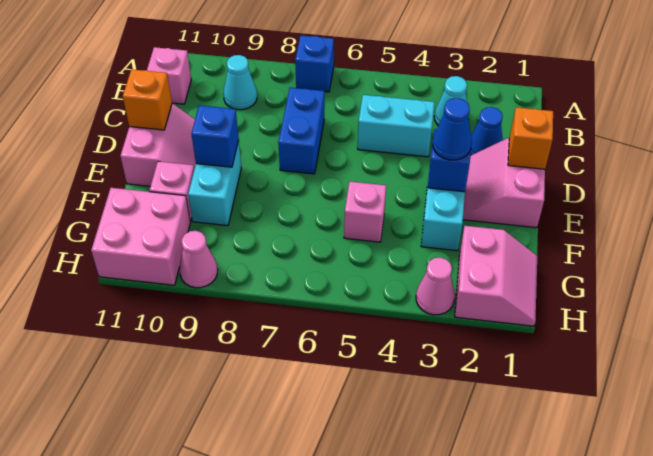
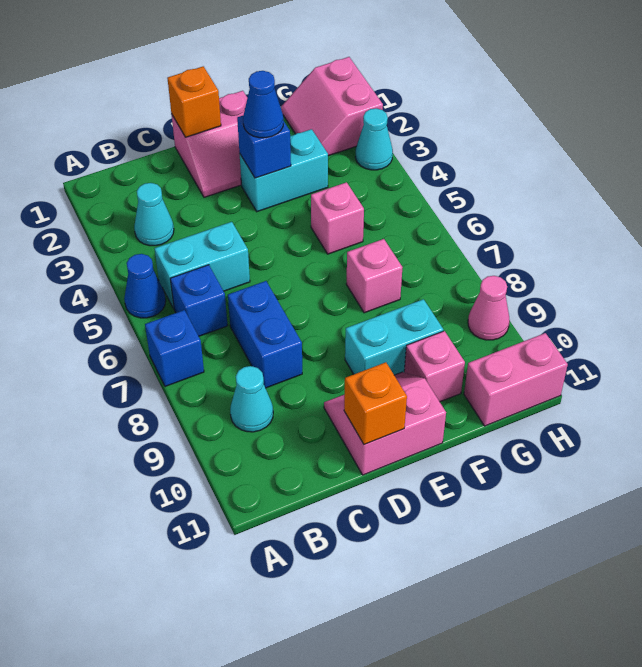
pink 1x1 brick [147,47,191,104] -> pink 1x1 brick moved to [346,239,403,313]
blue 1x1 cone [470,107,503,156] -> blue 1x1 cone moved to [124,254,166,318]
cyan 1x2 brick [358,95,435,157] -> cyan 1x2 brick turned to [154,222,250,309]
blue 1x2 brick [278,88,324,174] -> blue 1x2 brick turned to [228,281,302,388]
blue 1x1 brick [191,105,239,167] -> blue 1x1 brick moved to [170,265,228,336]
pink 2x2 slope [455,226,537,326] -> pink 2x2 slope turned to [281,57,383,156]
pink 2x2 brick [91,188,190,285] -> pink 1x2 brick [464,333,568,426]
pink 1x1 cone [416,257,455,315] -> cyan 1x1 cone [355,108,393,170]

